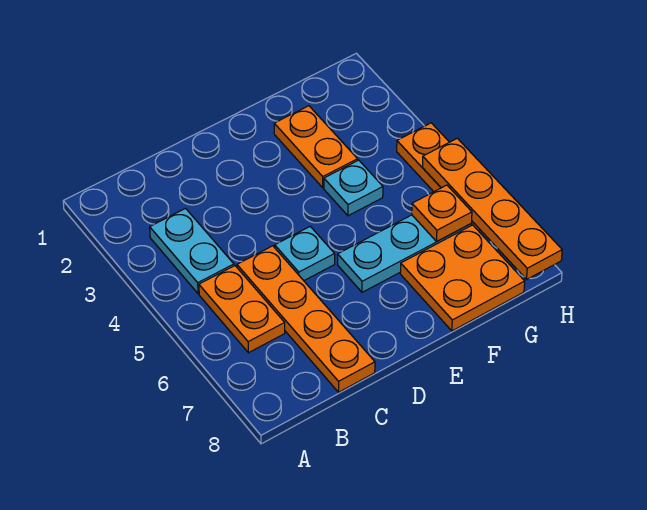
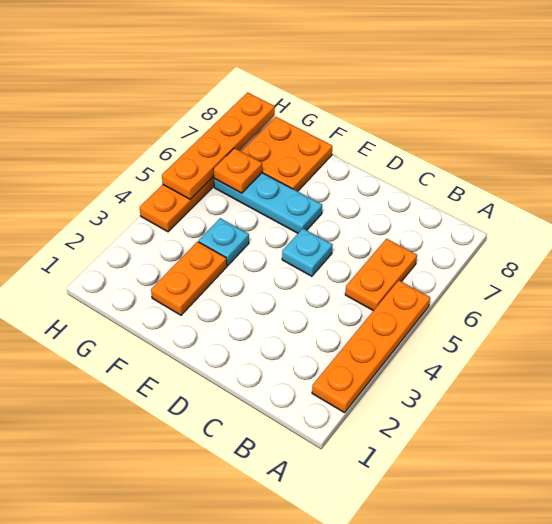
cyan 1x2 plate [150,209,234,294] -> none
orange 1x4 plate [237,246,375,392] -> orange 1x4 plate moved to [312,280,430,413]

